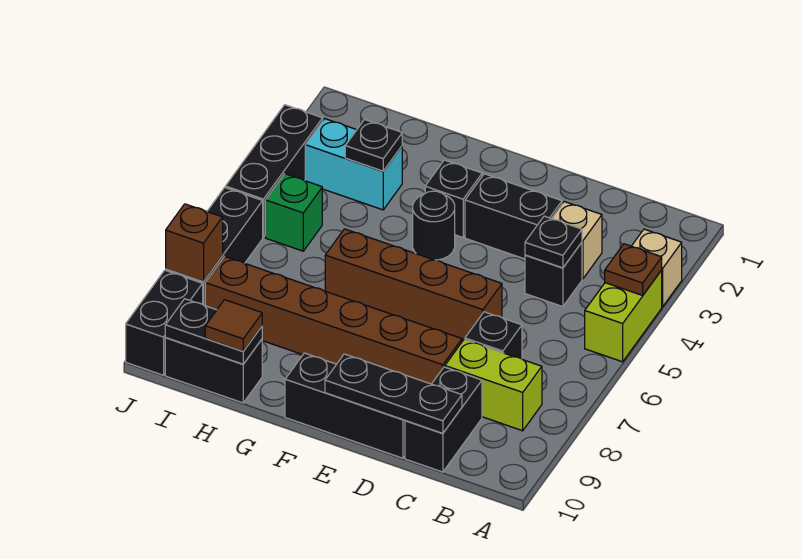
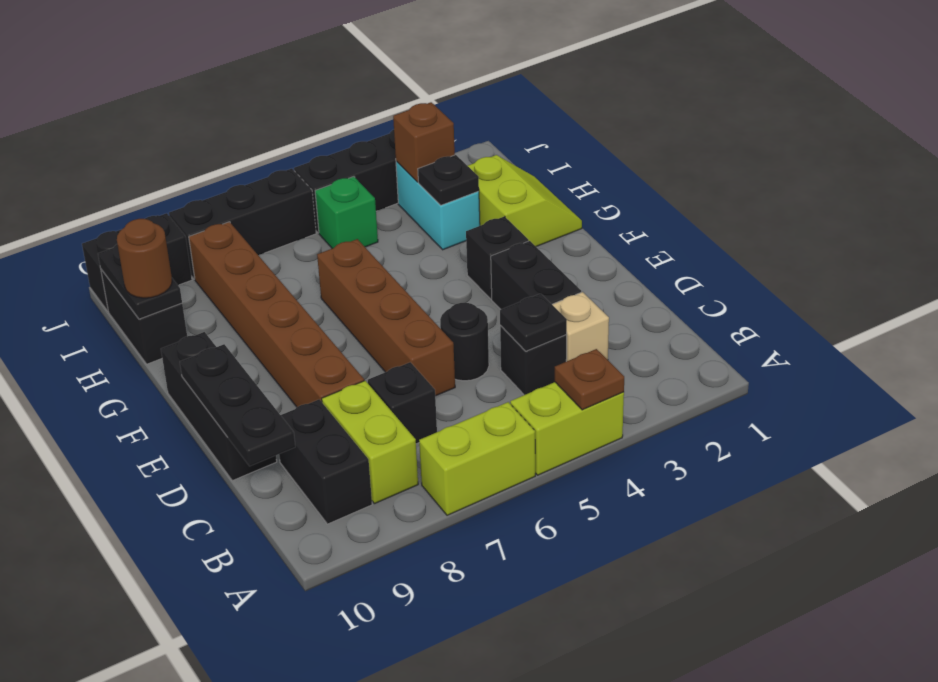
tan 1x1 brick [632,229,682,307] -> none
none -> lime 1x2 brick [419,402,535,515]
black 1x2 brick [405,367,482,472] -> black 1x2 brick turned to [279,399,372,524]
black 1x1 round brick [413,191,455,260] -> black 1x1 round brick moved to [440,303,489,381]
none -> lime 2x2 slope [468,155,582,247]
brown 1x1 tile [205,300,262,351] -> brown 1x1 round brick [117,219,172,298]
brown 1x1 brick [166,204,223,281] -> brown 1x1 brick moved to [393,102,455,182]

